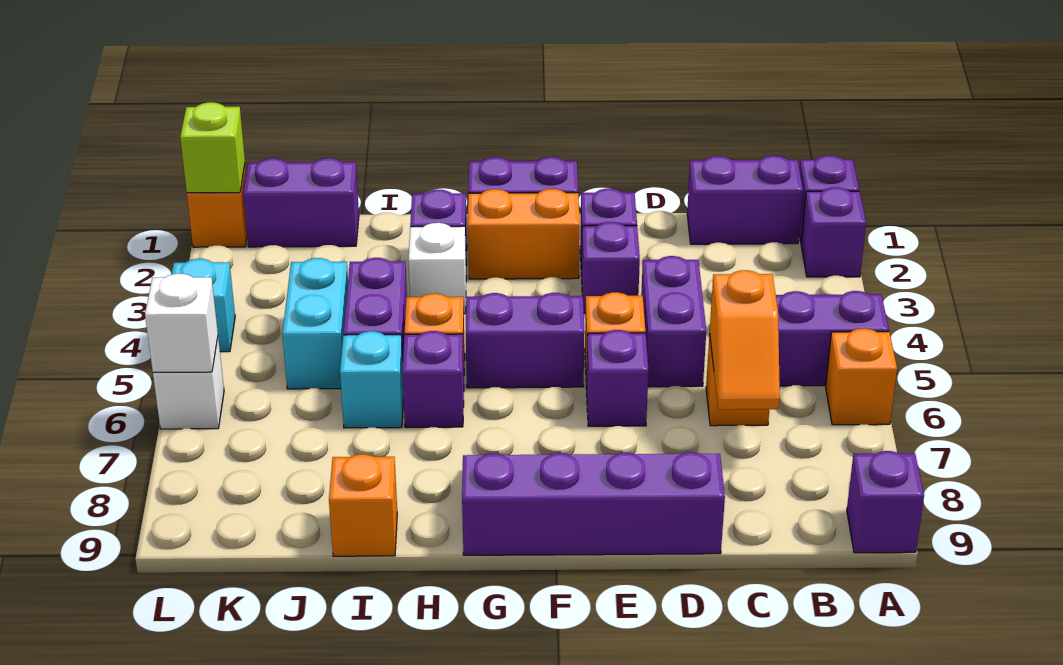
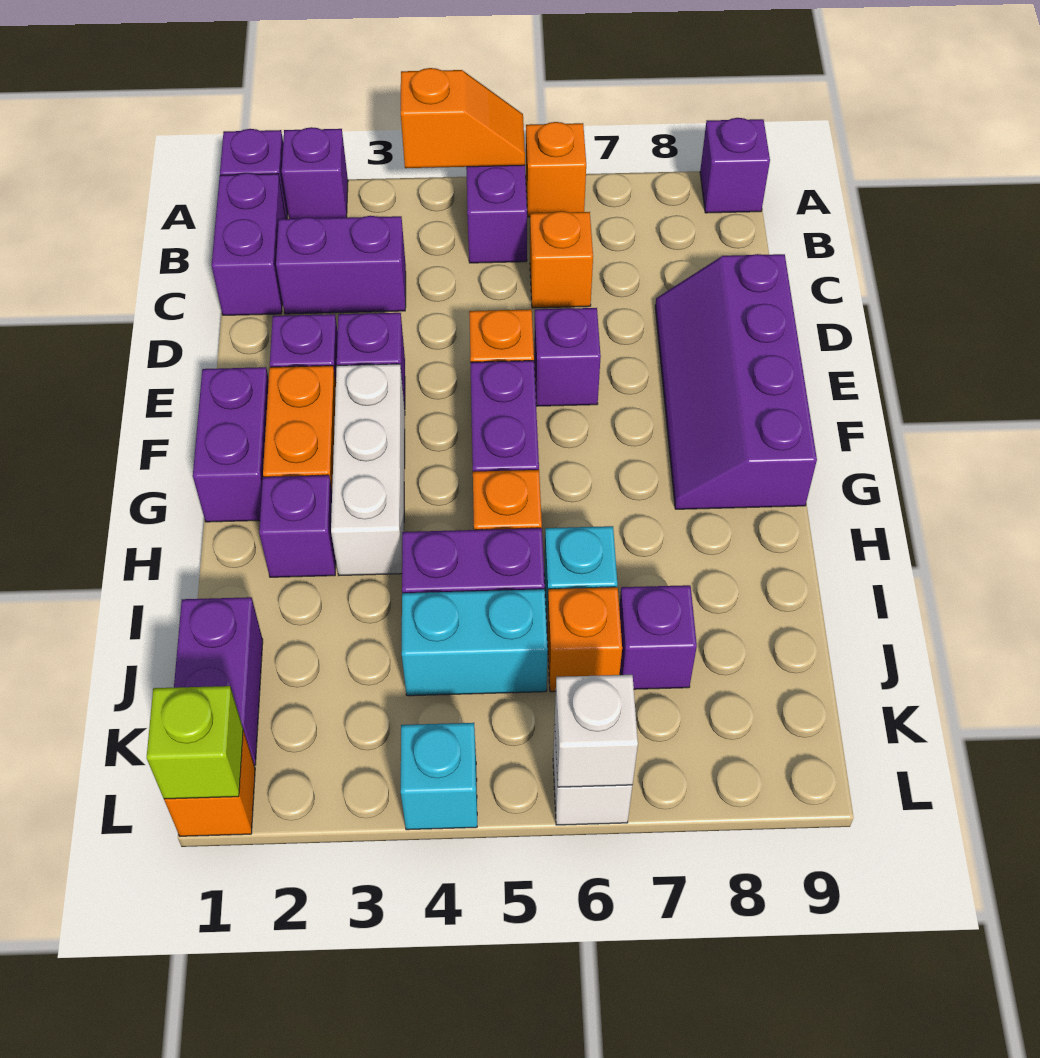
orange 1x2 slope [710,270,780,410] -> orange 1x2 slope moved to [401,68,525,168]
purple 1x2 brick [641,256,706,387] -> purple 1x2 brick moved to [276,216,406,314]
white 1x1 brick [408,223,466,314] -> white 1x3 brick [331,364,405,575]
purple 1x1 brick [402,331,464,427] -> purple 1x1 brick moved to [619,585,697,689]
orange 1x1 brick [329,454,397,556] -> orange 1x1 brick moved to [547,587,622,692]

